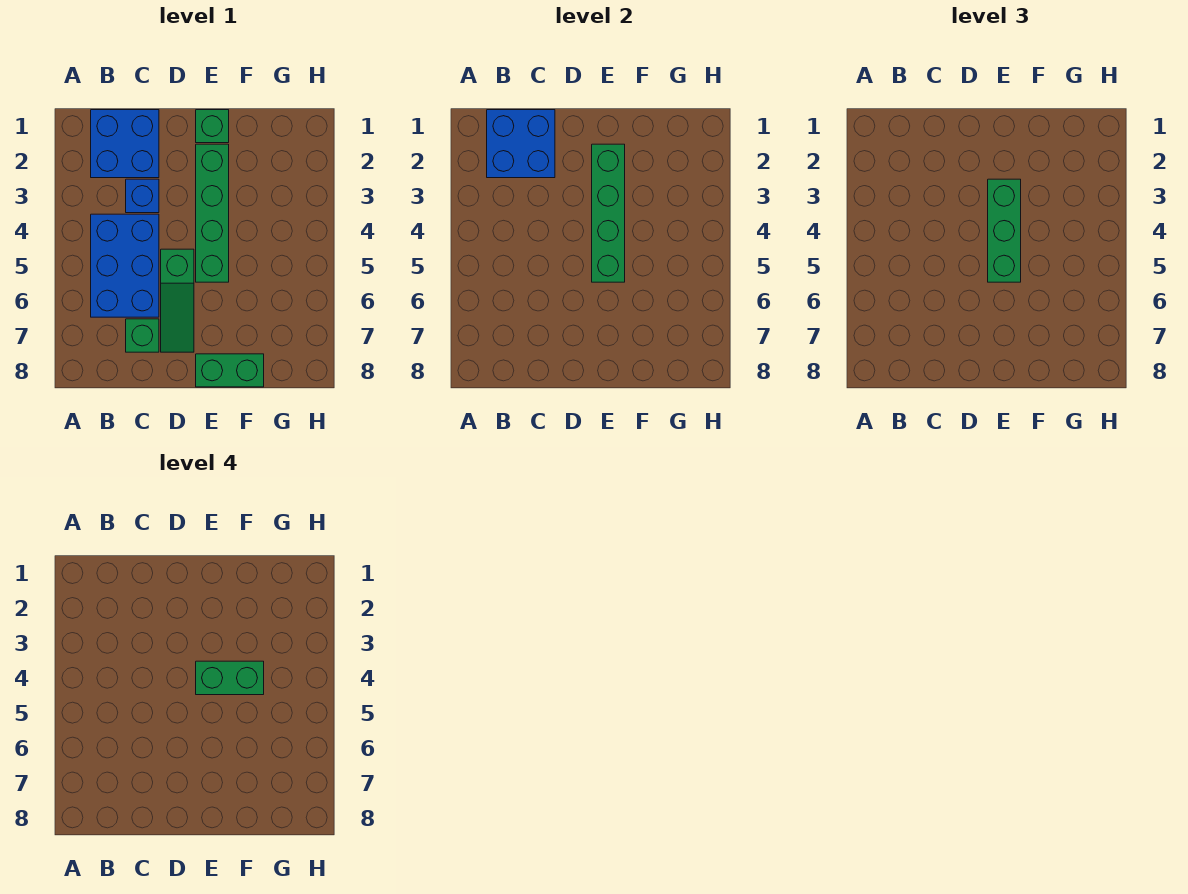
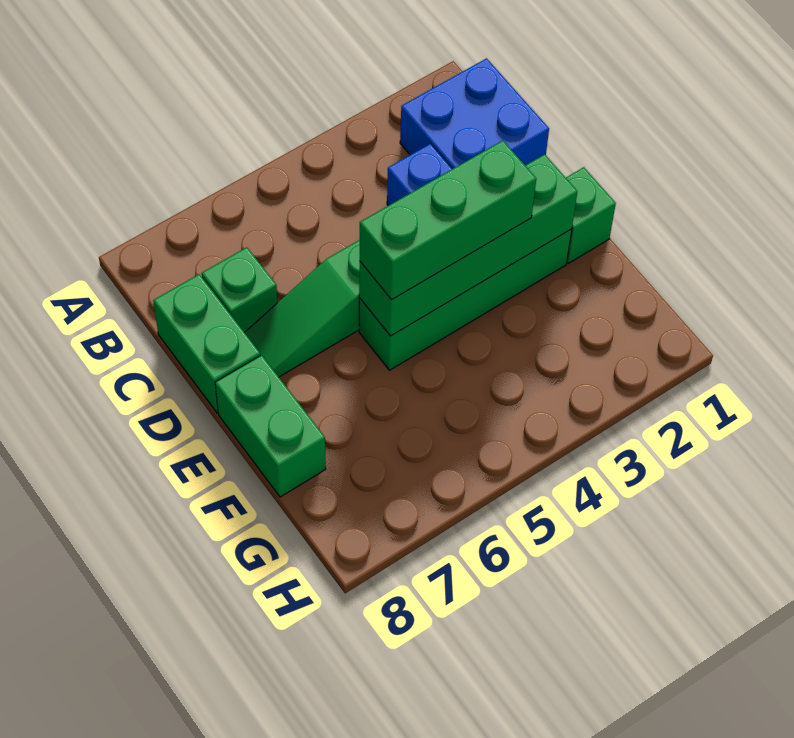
blue 2x2 brick [487,110,555,178] -> none
blue 2x3 brick [91,214,159,317] -> none
green 1x2 brick [196,661,264,695] -> green 1x2 brick moved to [153,274,260,413]

